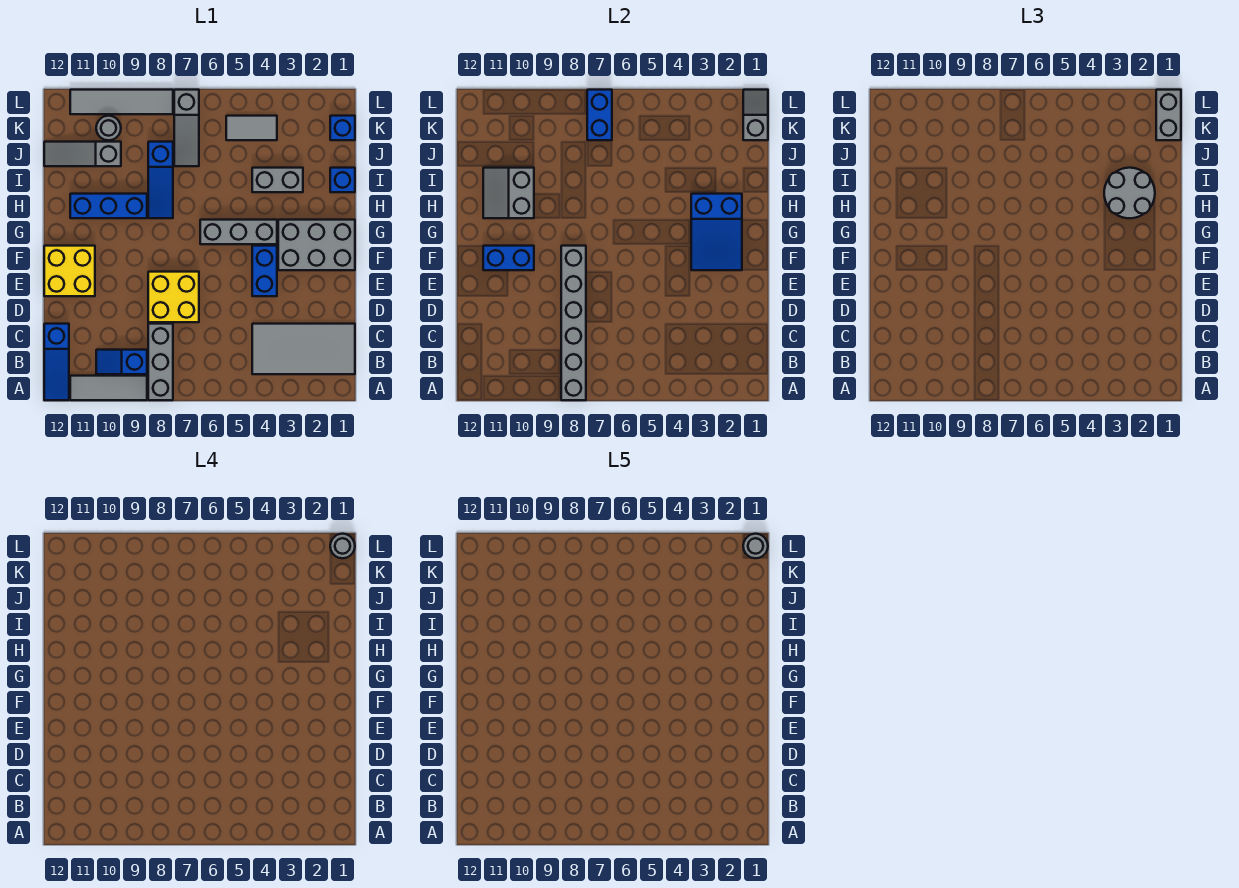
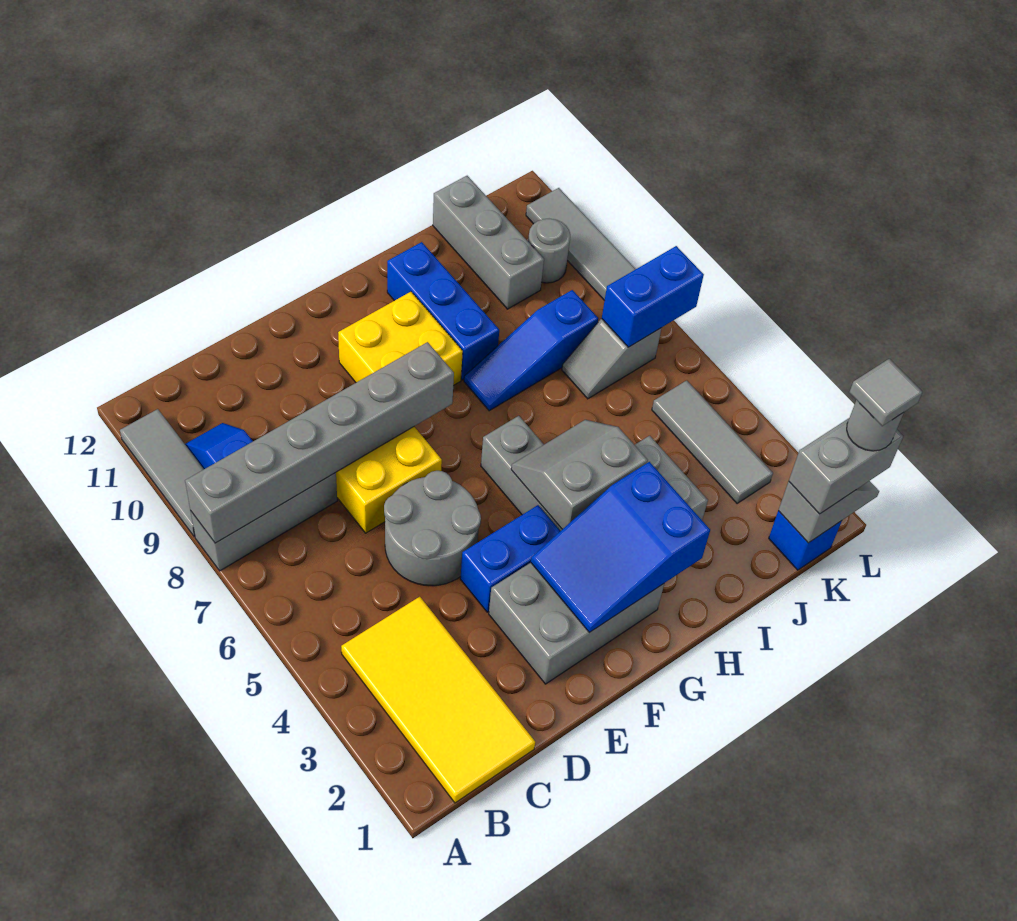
blue 1x3 slope [44,324,69,400] -> none
grey 2x4 tile [252,324,355,374] -> yellow 2x4 tile [341,597,535,803]
yellow 2x2 brick [44,246,95,296] -> yellow 2x2 brick moved to [338,292,463,386]
grey 2x3 brick [278,220,355,270] -> grey 2x3 brick turned to [489,563,664,684]
blue 1x2 brick [483,246,534,270] -> none
grey 2x2 round brick [1104,168,1155,218] -> grey 2x2 round brick moved to [384,471,481,586]
grey 2x2 slope [483,168,534,218] -> grey 2x2 slope moved to [511,420,648,529]
blue 1x1 brick [330,168,355,192] -> none
grey 1x3 slope [174,90,199,166] -> grey 1x2 slope [562,319,662,399]
grey 1x3 slope [44,142,121,166] -> grey 1x3 brick [433,176,544,309]
grey 1x2 tile [226,116,277,140] -> grey 1x3 tile [652,380,773,503]
grey 1x1 round brick [743,534,768,558] -> grey 1x1 tile [849,359,922,426]

